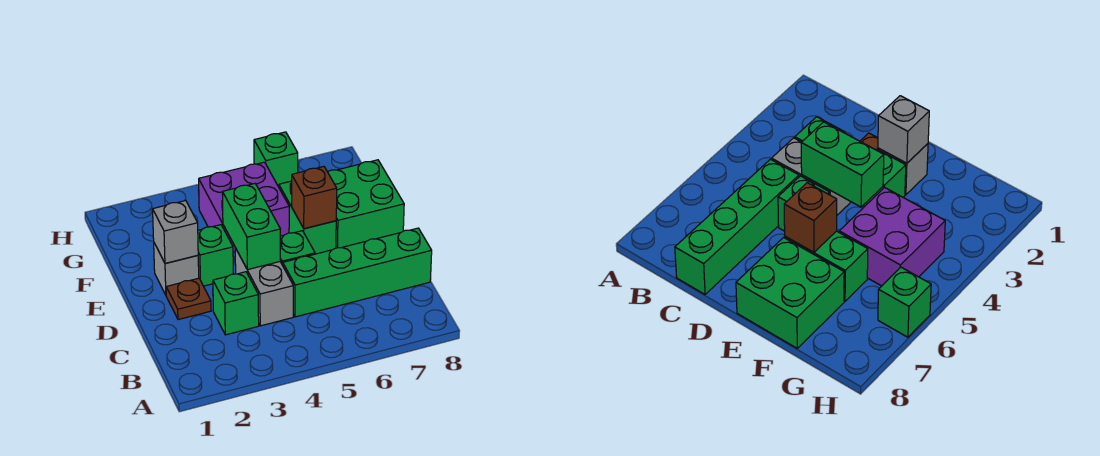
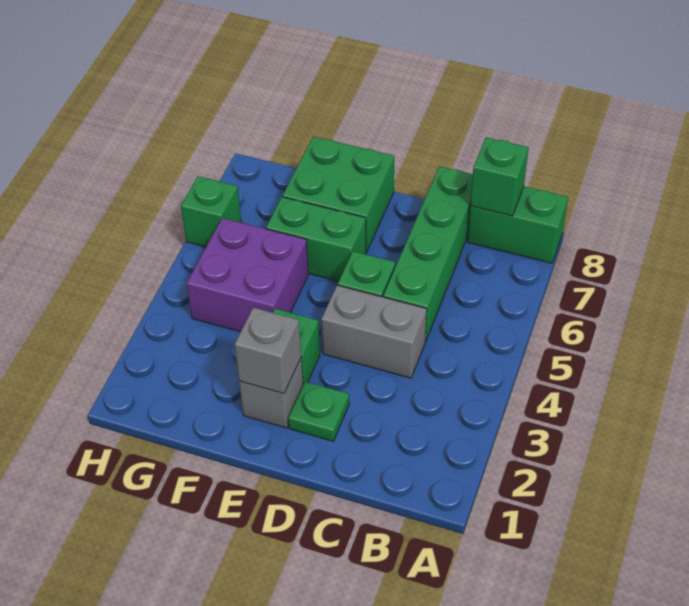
green 1x1 brick [213,272,259,335] -> green 1x1 brick moved to [470,137,529,216]
brown 1x1 plate [166,278,211,320] -> green 1x1 plate [288,382,349,441]
green 1x2 brick [222,183,280,270] -> green 1x2 brick moved to [468,186,568,263]
brown 1x1 brick [291,167,337,229] -> none

